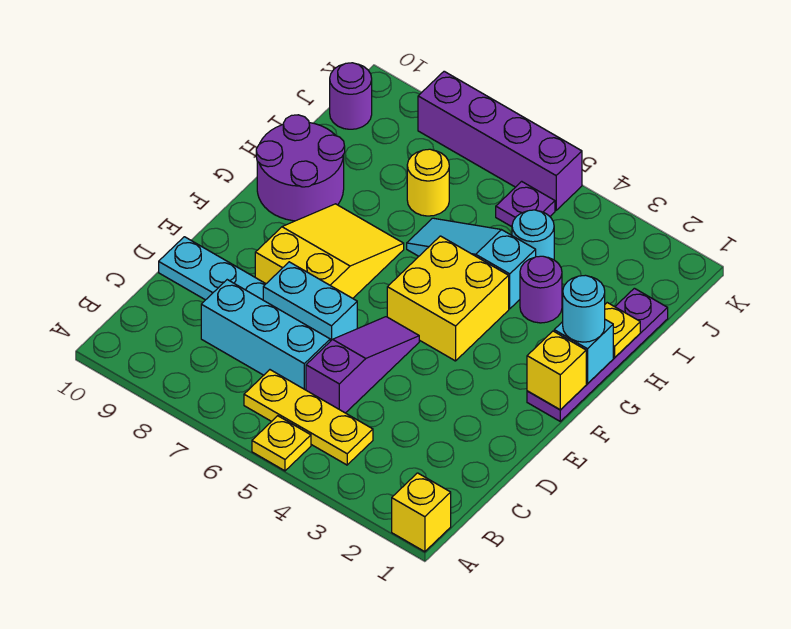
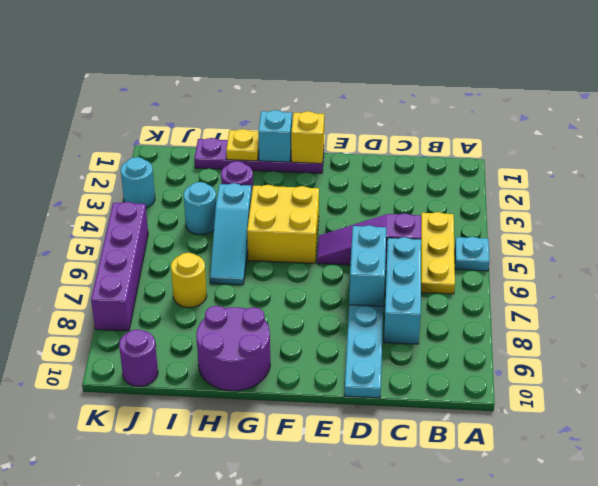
yellow 1x1 brick [392,473,451,552] -> none
yellow 1x1 plate [252,416,311,471] -> cyan 1x1 plate [455,237,490,271]
yellow 2x3 slope [255,204,404,298] -> none
cyan 1x1 round brick [563,275,605,342] -> cyan 1x1 round brick moved to [121,157,155,208]
purple 1x1 plate [496,181,555,227] -> none

